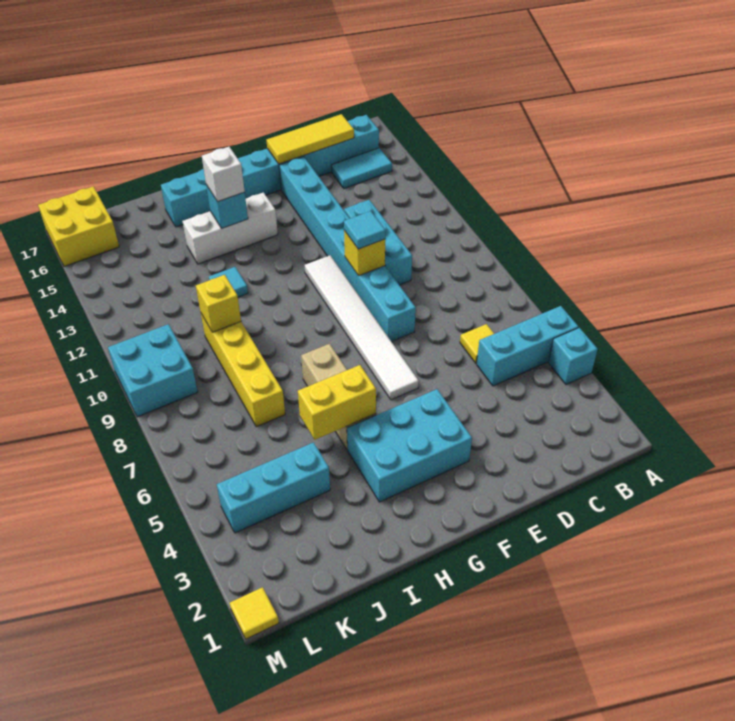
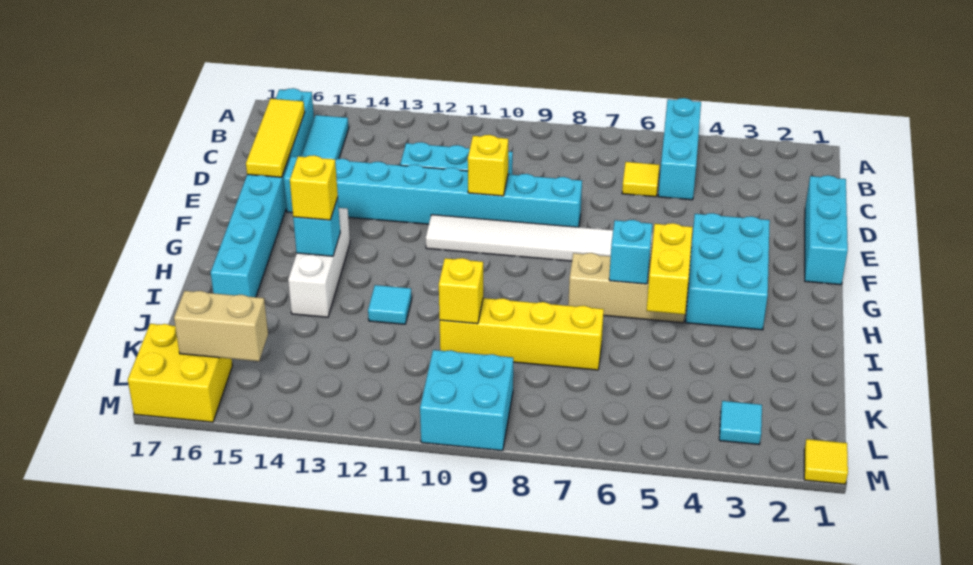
cyan 1x1 brick [549,328,598,384] -> cyan 1x1 brick moved to [609,220,652,284]
cyan 1x1 tile [344,211,385,249] -> cyan 1x1 tile moved to [719,401,762,444]
white 1x1 brick [202,147,245,202] -> yellow 1x1 brick [290,155,338,220]
cyan 1x3 brick [217,442,330,533] -> cyan 1x3 brick moved to [805,175,848,285]
none -> tan 1x2 brick [174,291,268,361]

